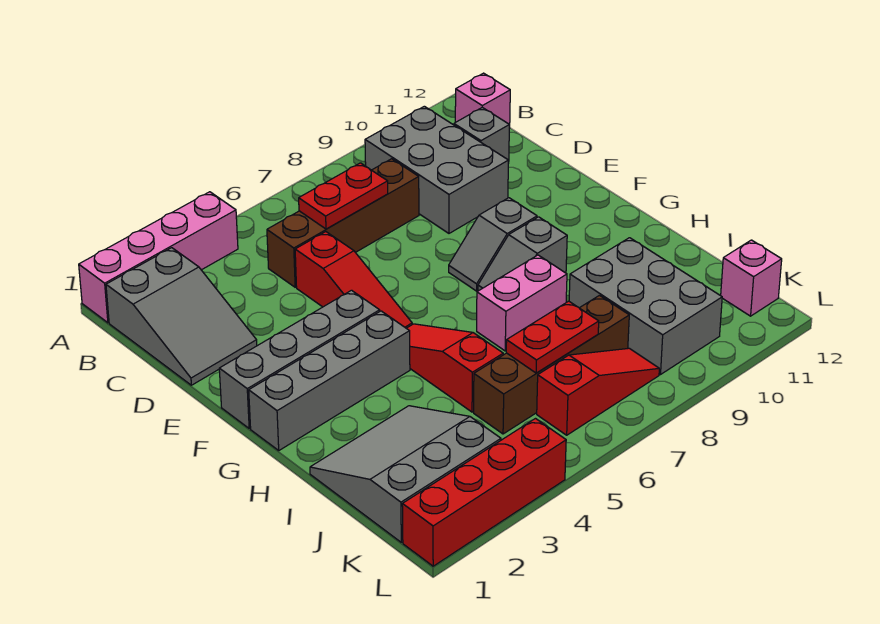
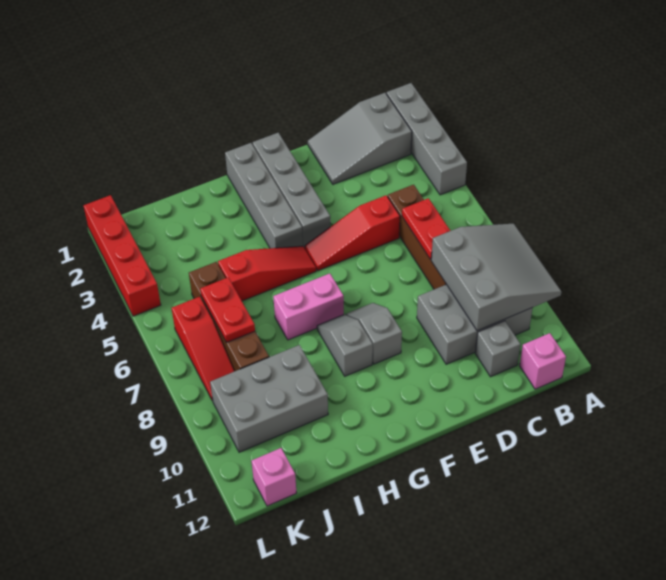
pink 1x4 brick [79,192,238,323] -> grey 1x4 brick [386,83,467,195]
pink 1x2 brick [477,255,567,351] -> pink 1x2 brick turned to [273,273,344,340]
grey 3x3 slope [310,406,501,542] -> grey 3x3 slope moved to [431,224,561,331]

